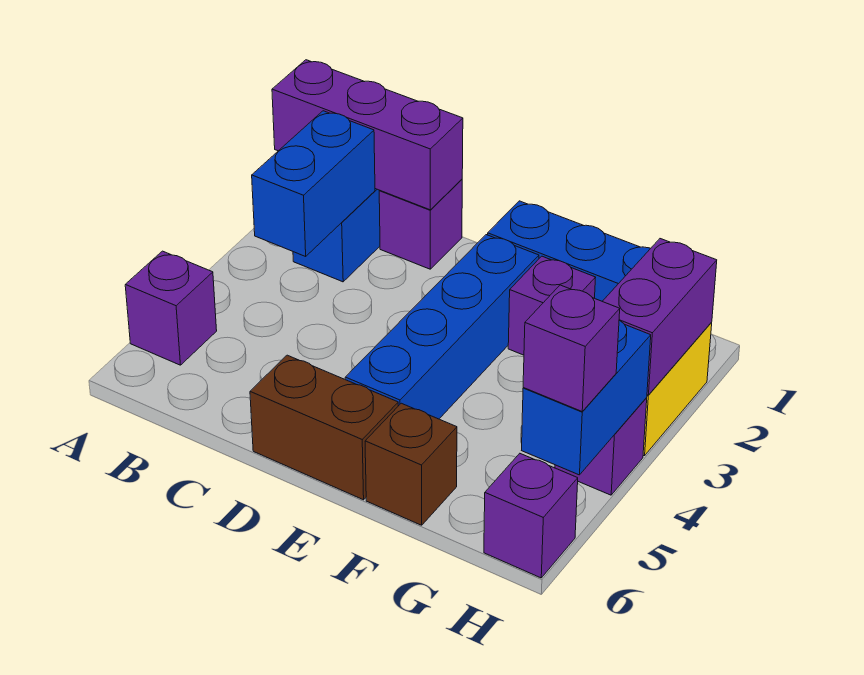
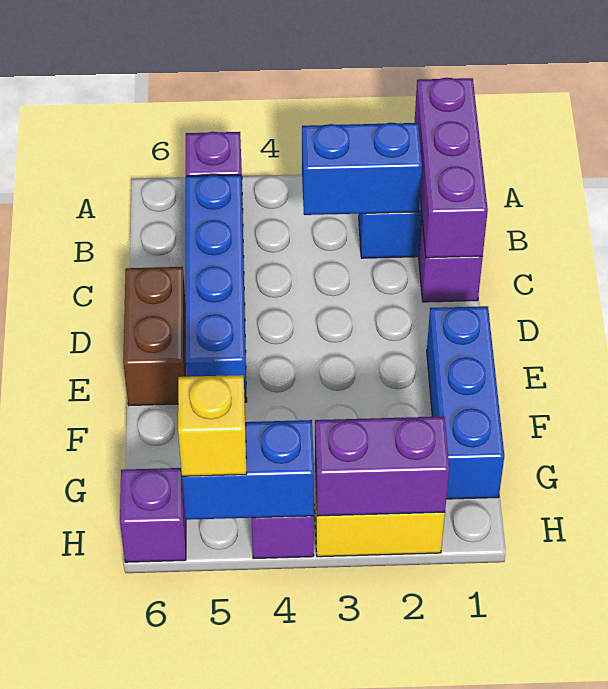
blue 1x4 brick [345,235,539,419] -> blue 1x4 brick turned to [186,175,247,402]
purple 1x1 brick [508,256,596,355] -> none
brown 1x1 brick [365,403,457,525] -> none
purple 1x1 brick [523,285,620,412] -> yellow 1x1 brick [178,375,247,476]

